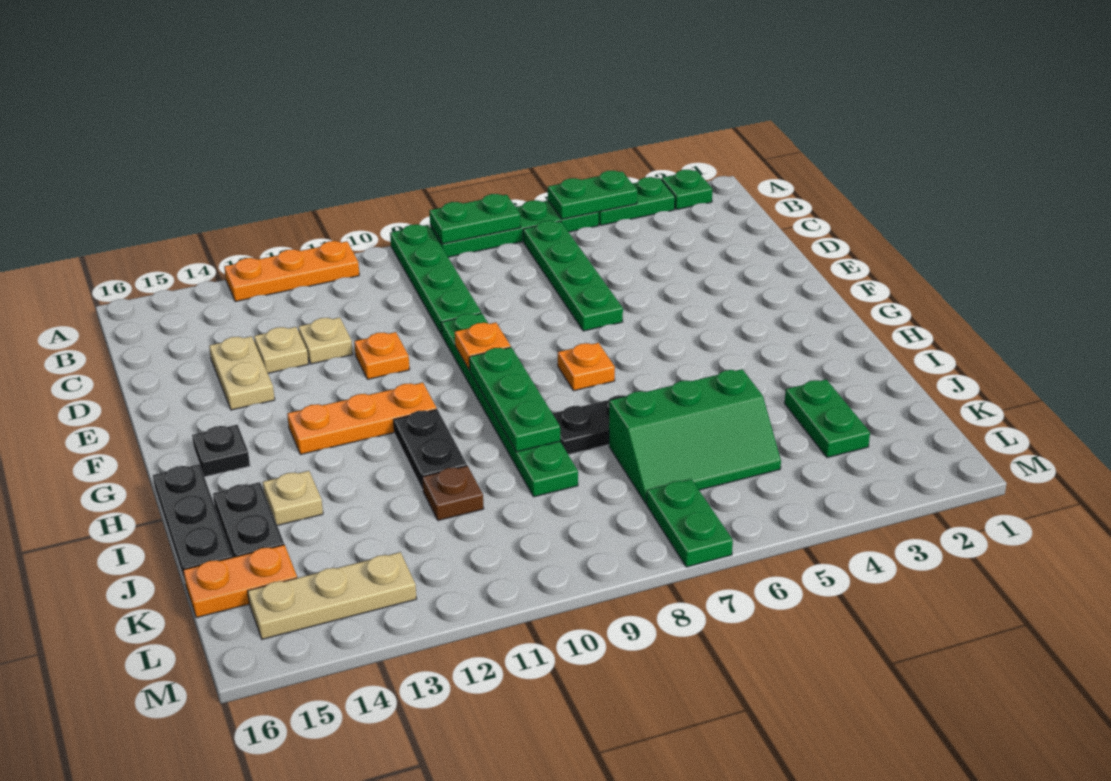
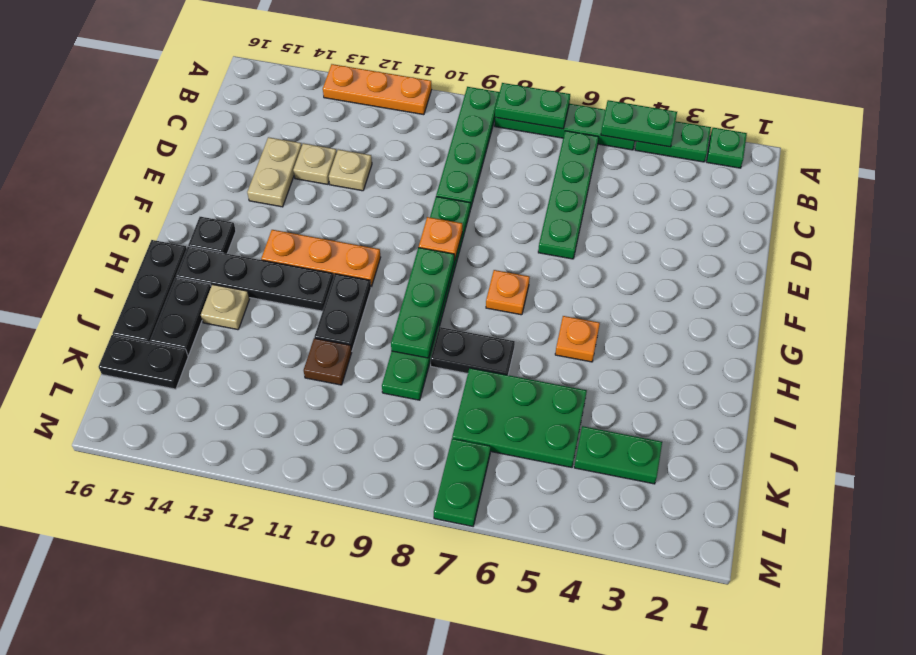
orange 1x1 plate [354,332,410,379] -> orange 1x1 plate moved to [555,316,600,362]
none -> black 1x4 plate [176,247,333,311]
green 1x2 plate [785,379,870,458] -> green 1x2 plate turned to [574,426,662,484]
green 2x3 slope [609,369,781,503] -> green 2x3 plate [452,368,587,467]
orange 1x2 plate [183,545,297,618] -> black 1x2 plate [98,335,188,389]
tan 1x3 plate [248,552,417,639] -> none

